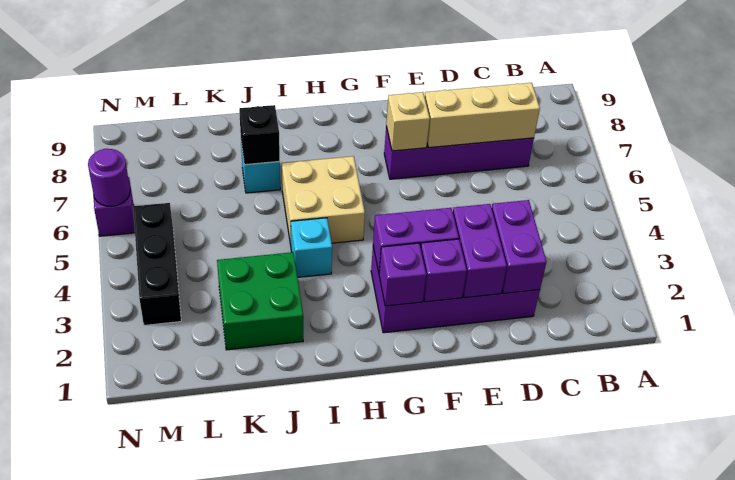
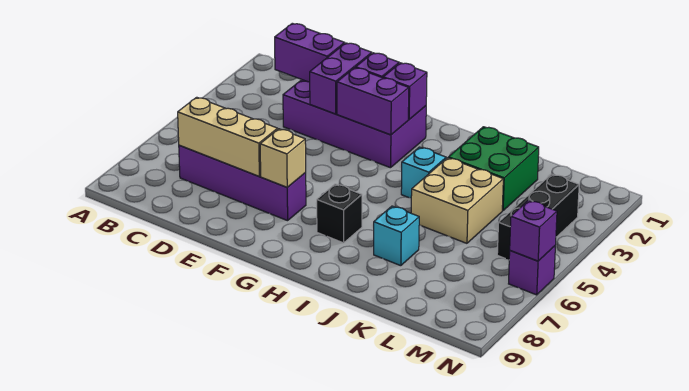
purple 1x2 brick [492,200,547,294] -> purple 1x2 brick turned to [275,23,345,82]
tan 2x2 brick [282,156,365,245] -> tan 2x2 brick moved to [411,158,503,243]
black 1x1 brick [239,105,280,165] -> black 1x1 brick moved to [317,184,362,243]
purple 1x1 round brick [88,149,130,206] -> purple 1x1 brick [510,200,557,261]

